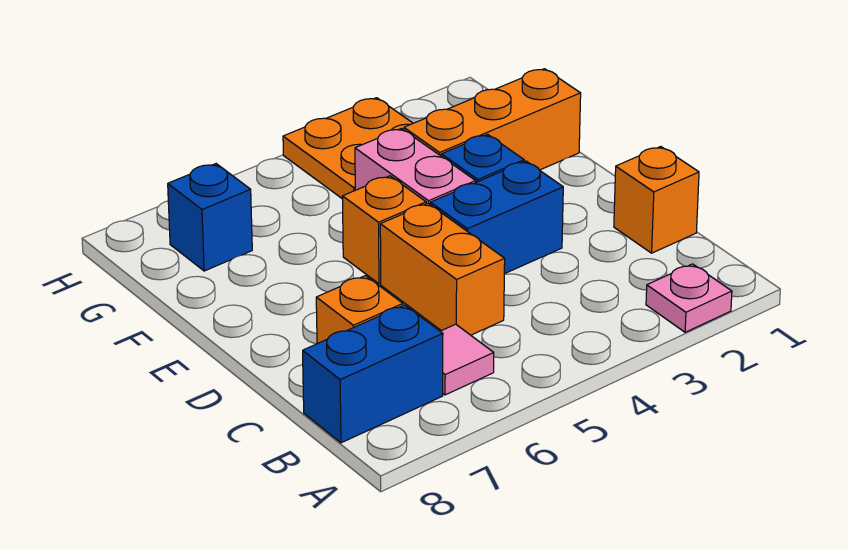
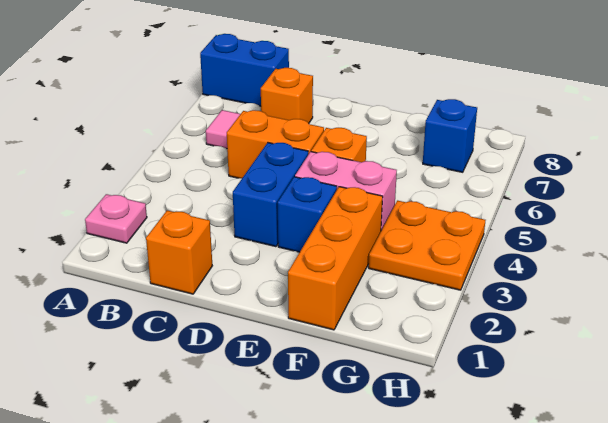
blue 1x2 brick [303,305,443,443] -> blue 1x2 brick turned to [200,34,289,106]

